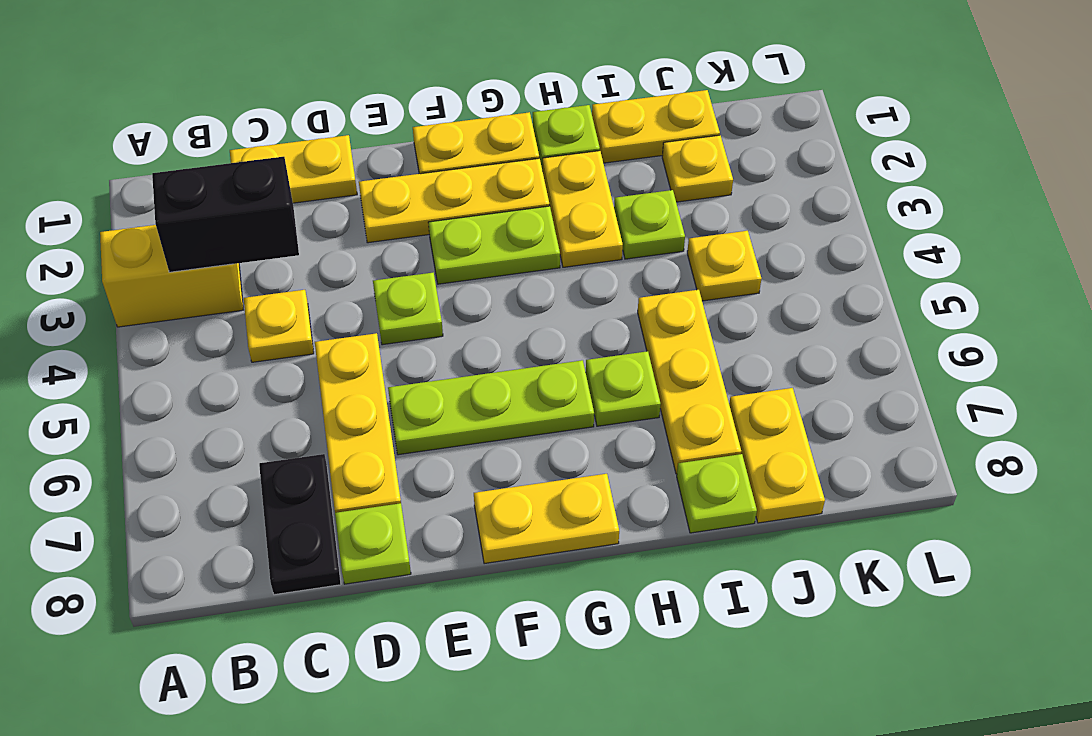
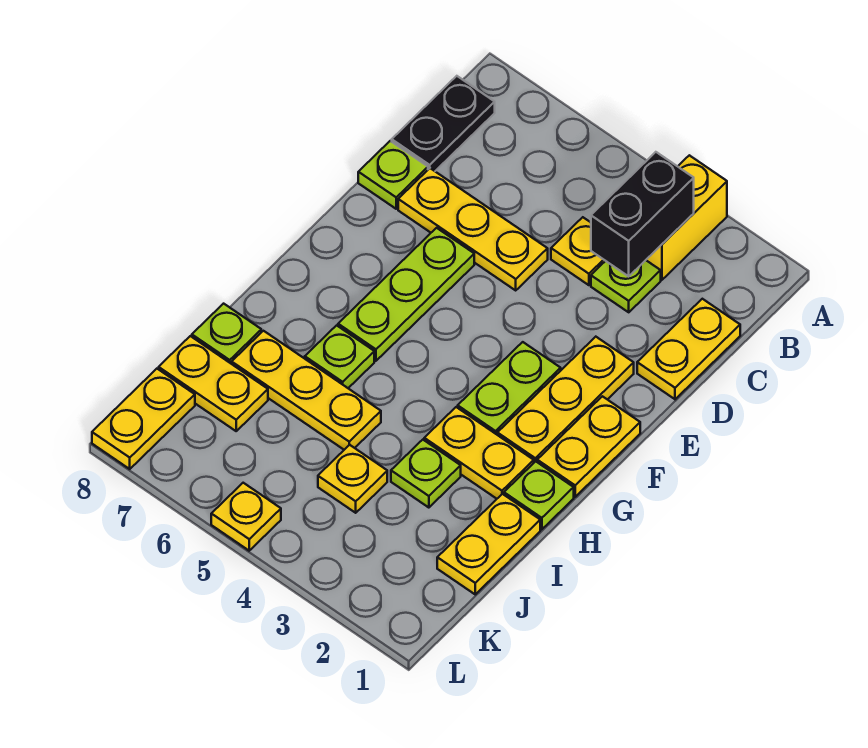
black 1x2 plate [259,454,341,595] -> black 1x2 plate turned to [392,76,495,171]
lime 1x1 plate [373,273,443,345] -> lime 1x1 plate moved to [591,260,661,312]
yellow 1x2 plate [474,474,619,564] -> yellow 1x2 plate moved to [92,369,195,469]
yellow 1x1 plate [662,135,733,202] -> yellow 1x1 plate moved to [211,483,281,551]

